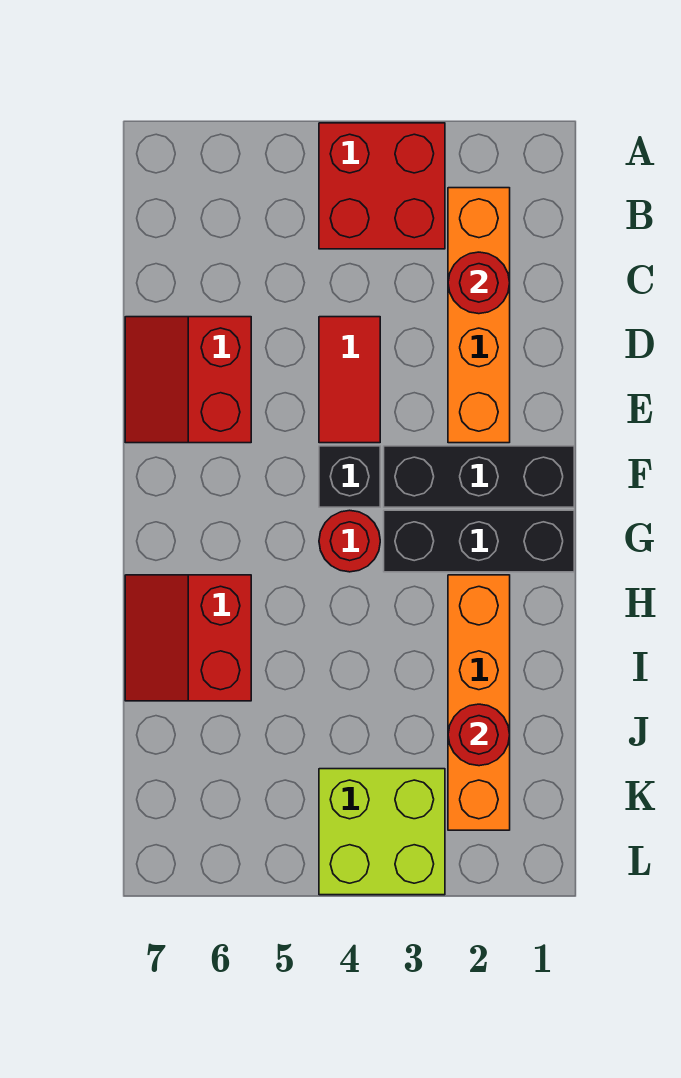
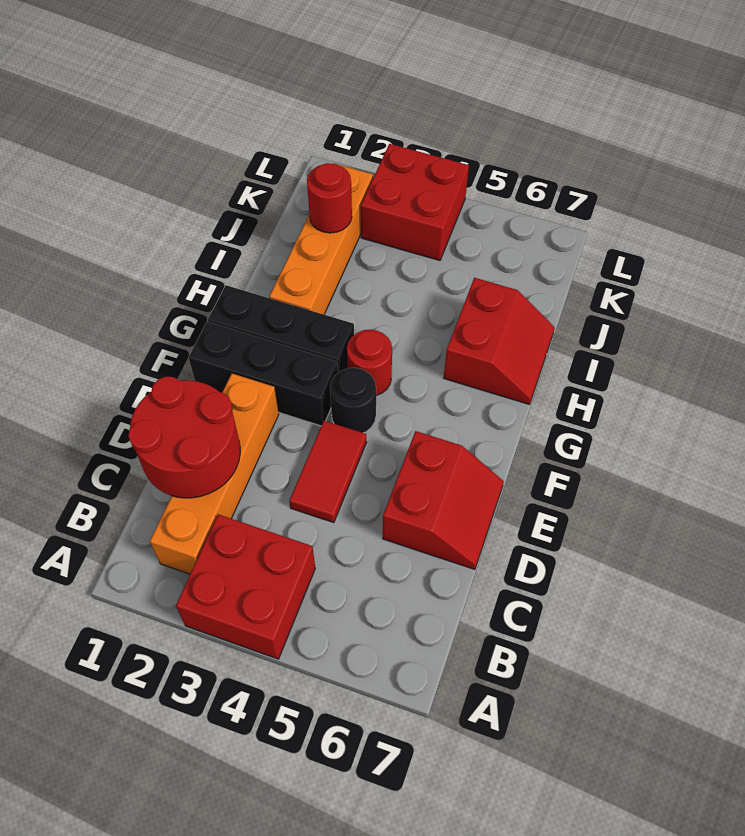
red 1x1 round brick [448,252,510,314] -> red 2x2 round brick [128,377,240,498]
black 1x1 brick [319,446,380,507] -> black 1x1 round brick [330,368,376,433]
lime 2x2 brick [319,769,445,895] -> red 2x2 brick [361,144,469,261]

